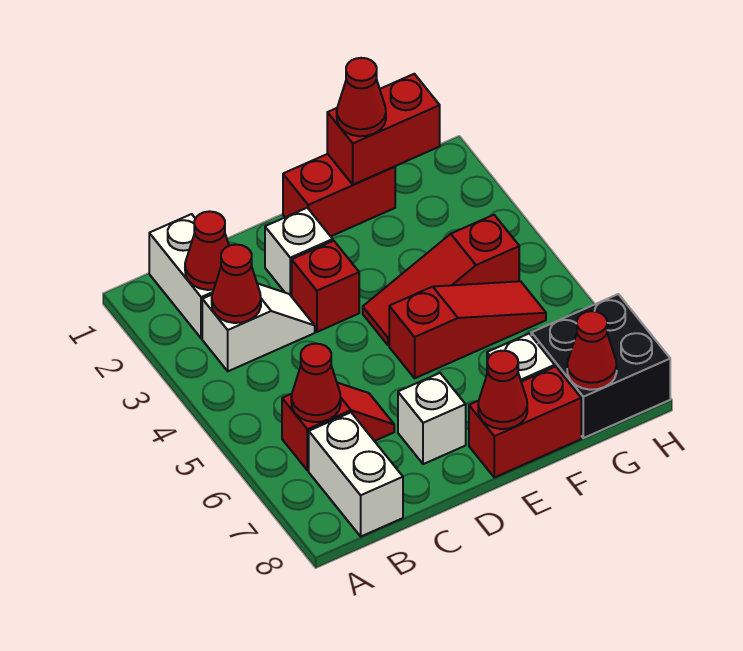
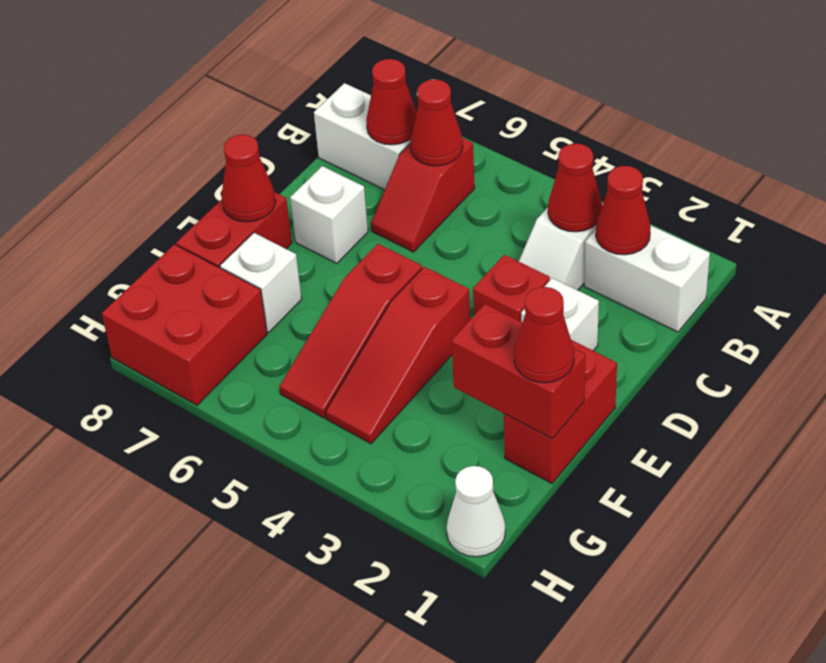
red 1x3 slope [363,215,519,345] -> red 1x3 slope turned to [326,267,470,444]
red 1x2 brick [327,74,440,185] -> red 1x2 brick turned to [451,304,586,439]
black 2x2 brick [531,294,670,438] -> red 2x2 brick [102,244,267,405]
red 1x1 cone [567,311,617,390] -> red 1x1 cone moved to [366,59,417,145]
none -> white 1x1 cone [447,466,505,557]

